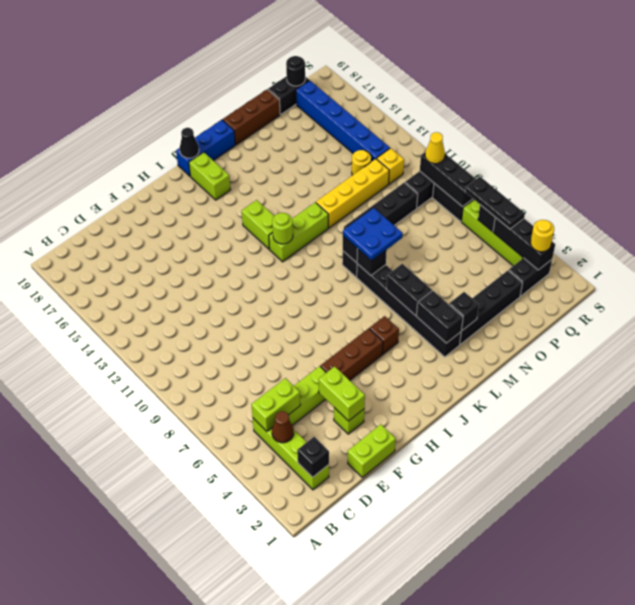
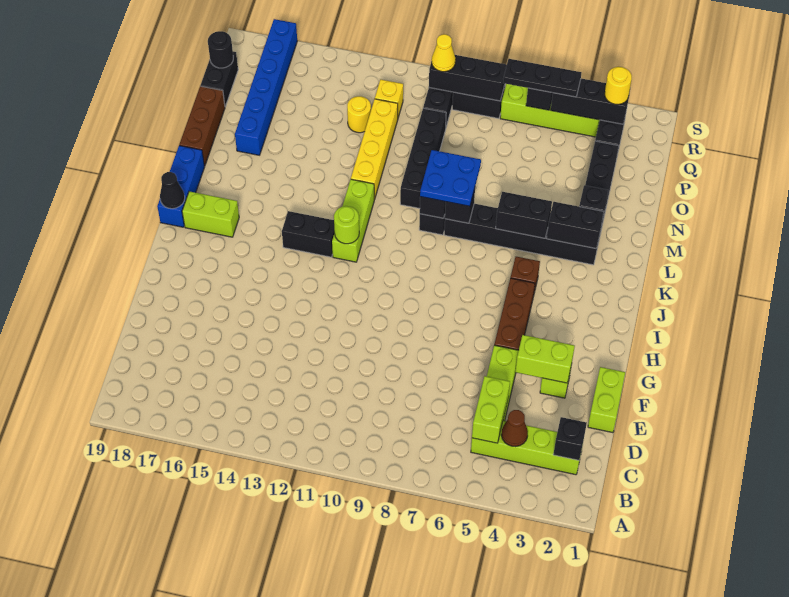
lime 1x2 brick [242,200,274,249] -> black 1x2 brick [282,211,335,257]
blue 1x6 brick [296,80,390,162] -> blue 1x6 brick turned to [235,19,297,155]

